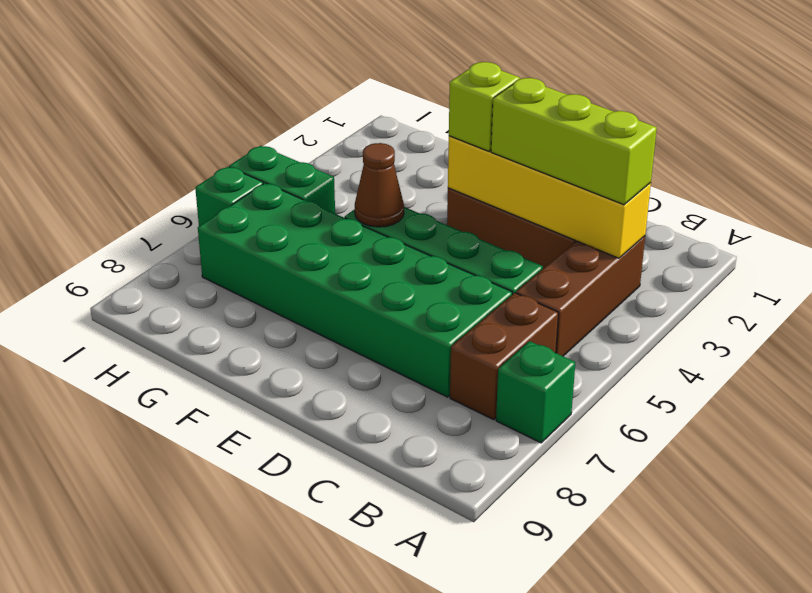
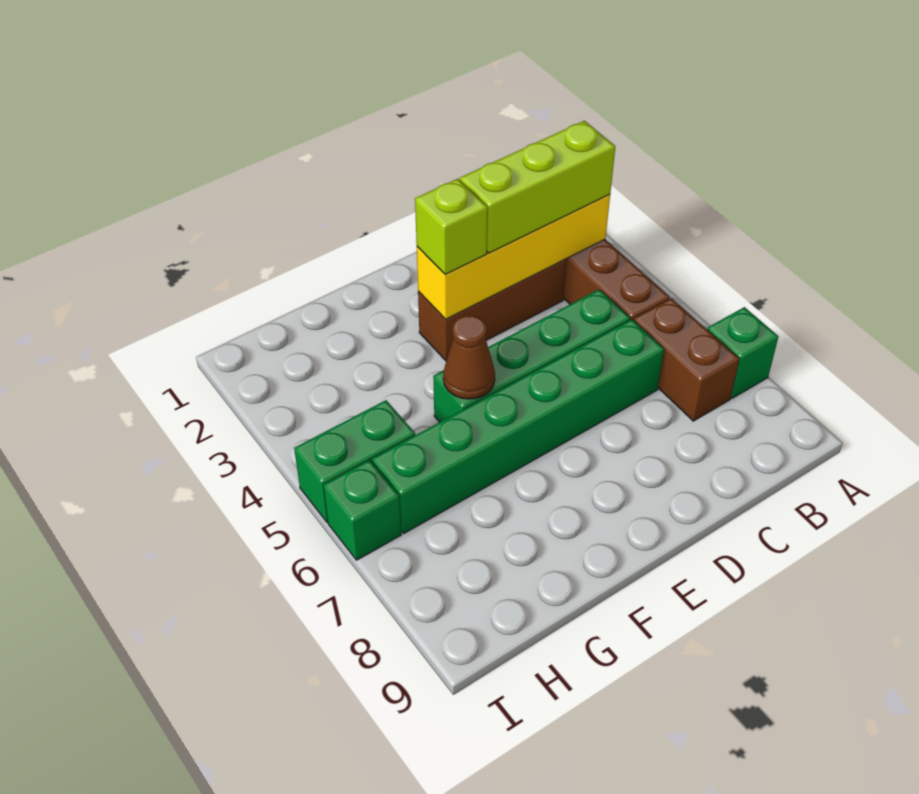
green 2x6 brick [198,183,512,397] -> green 1x6 brick [372,319,664,533]

